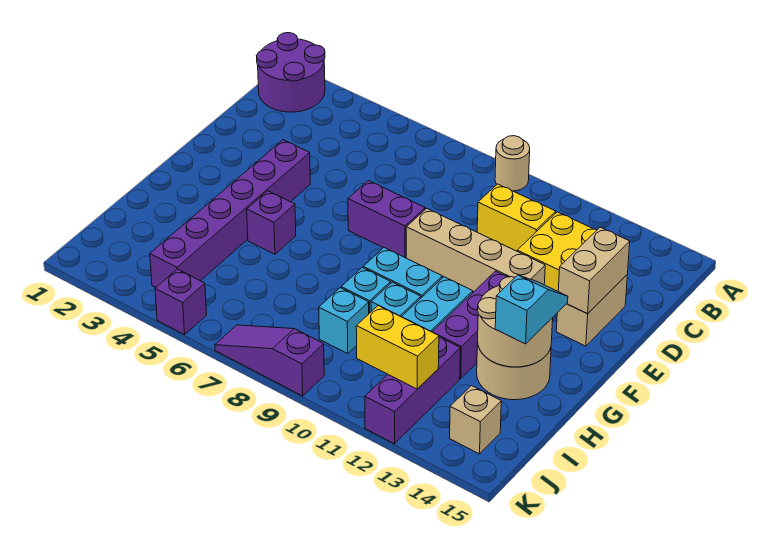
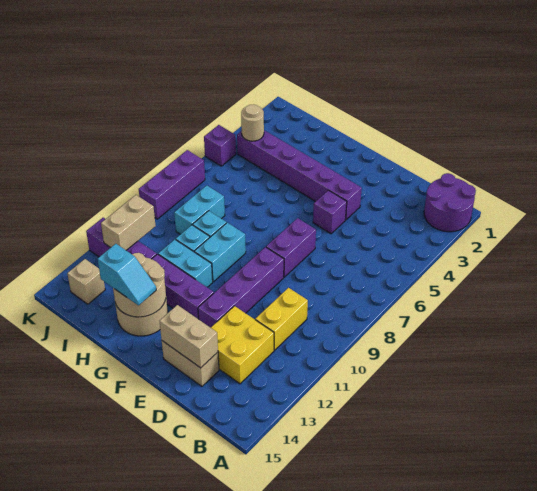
tan 1x1 round brick [495,136,530,191] -> tan 1x1 round brick moved to [241,105,264,141]
tan 1x4 brick [406,208,545,292] -> purple 1x4 brick [198,247,284,328]
purple 1x1 brick [247,191,296,254] -> purple 1x1 brick moved to [313,190,347,234]
cyan 1x1 brick [319,288,369,353] -> cyan 1x2 brick [174,185,225,234]
yellow 1x2 brick [356,305,439,389] -> tan 1x2 brick [101,195,155,250]
purple 1x3 slope [215,325,324,396] -> purple 1x3 brick [139,150,205,219]

